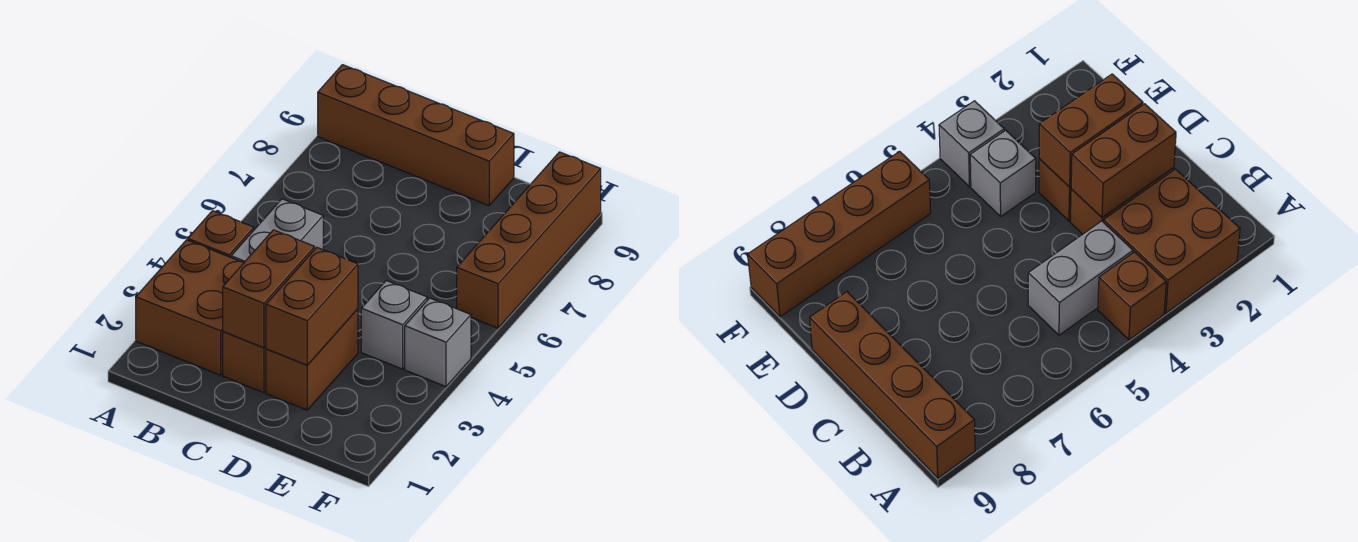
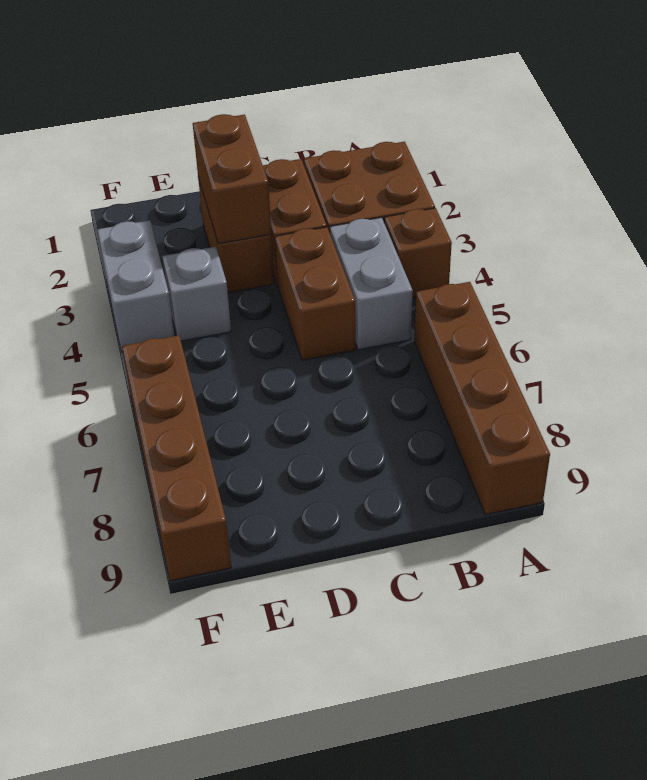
brown 1x4 brick [318,65,514,206] -> brown 1x4 brick turned to [414,282,550,515]
brown 1x2 brick [223,230,315,348] -> brown 1x2 brick moved to [275,227,355,360]
grey 1x1 brick [405,298,471,387] -> grey 1x2 brick [97,220,174,352]

